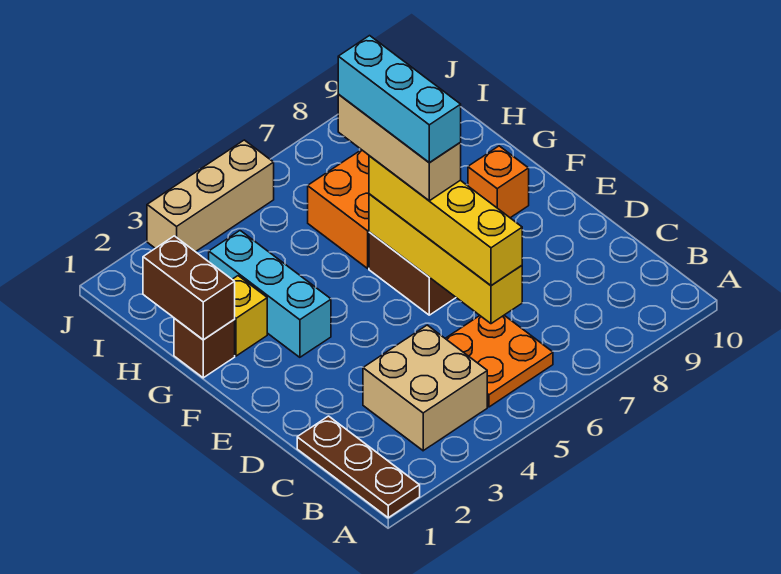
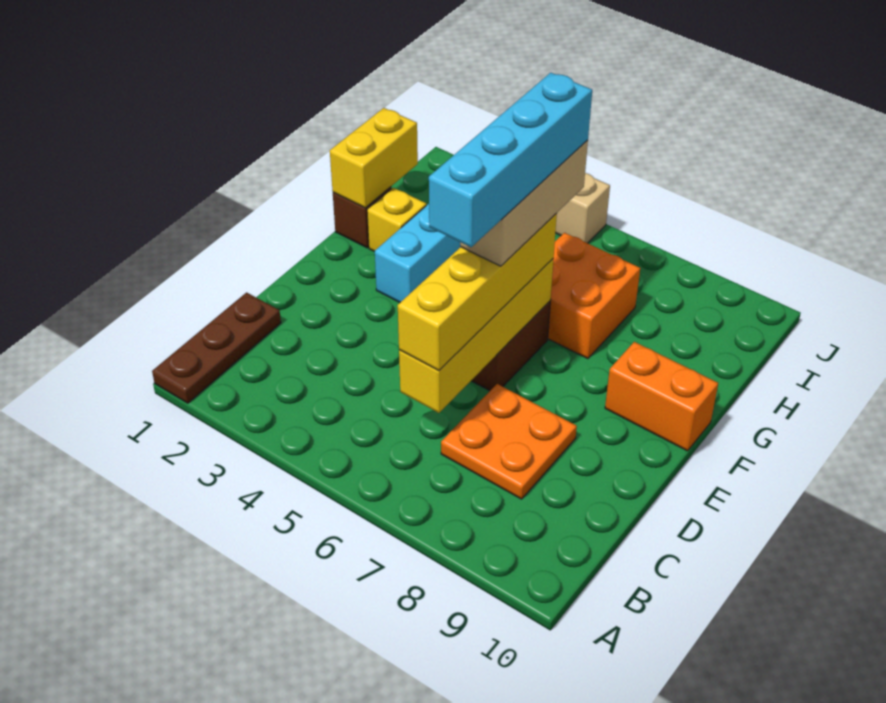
tan 2x2 brick [363,325,487,451] -> none
orange 2x2 plate [445,315,553,407] -> orange 2x2 plate moved to [441,384,577,499]
cyan 1x3 brick [338,36,461,162] -> cyan 1x4 brick [429,73,592,247]
orange 1x1 brick [468,146,529,218] -> orange 1x2 brick [605,342,718,451]
brown 1x2 brick [143,236,235,340] -> yellow 1x2 brick [330,108,418,208]

